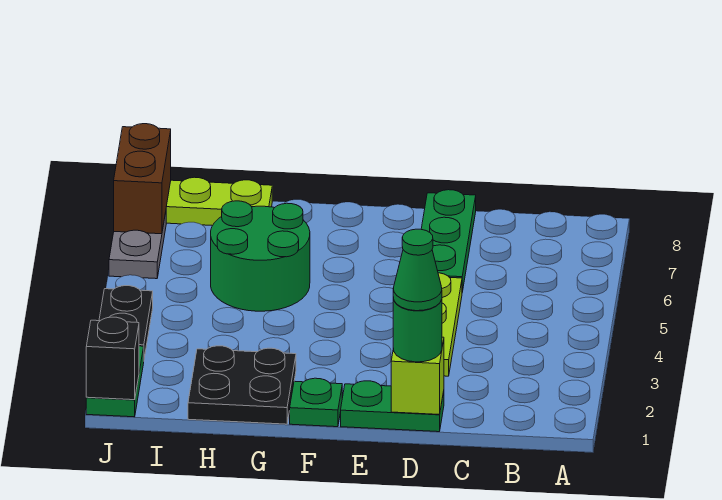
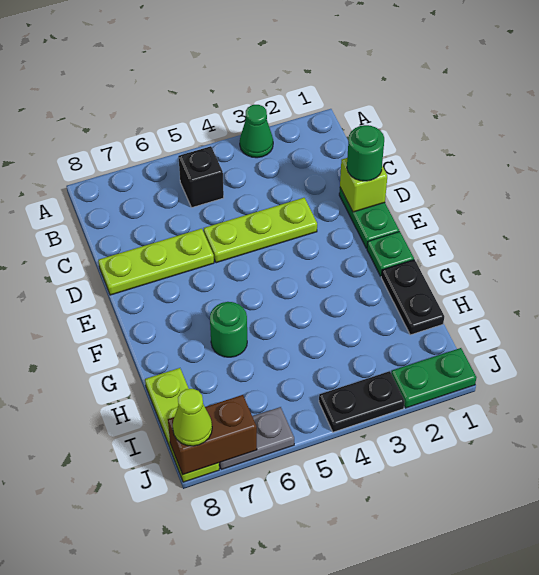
green 1x1 cone [393,229,442,311] -> green 1x1 cone moved to [240,105,273,158]
green 1x3 plate [421,190,476,292] -> lime 1x3 plate [98,229,214,295]
black 2x2 plate [188,346,296,424] -> black 1x2 plate [381,260,444,335]
green 2x2 round brick [211,201,310,311] -> green 1x1 round brick [210,302,247,357]
black 1x1 brick [86,317,139,400] -> black 1x1 brick moved to [178,146,224,207]
none -> lime 1x1 cone [173,389,212,446]

